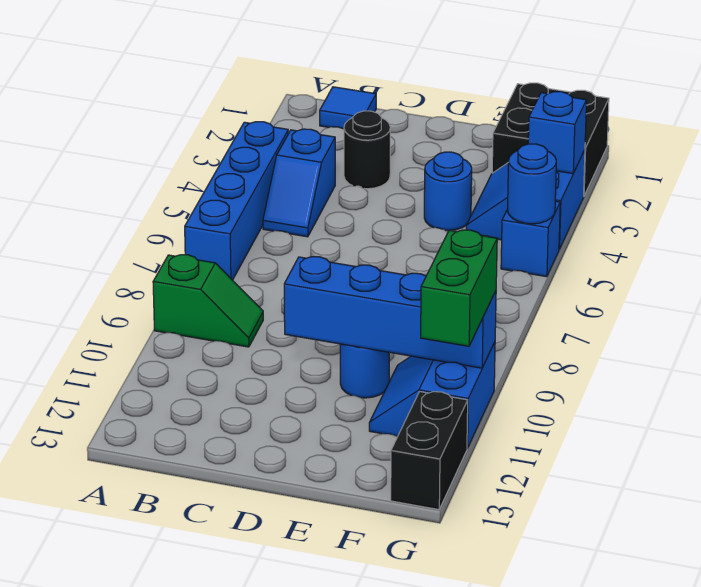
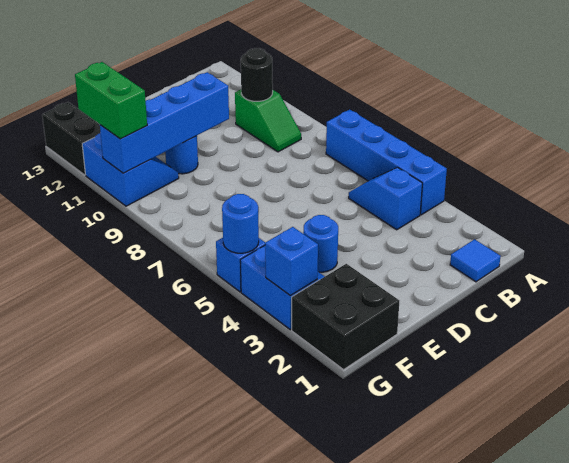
green 1x2 slope [153,255,263,347] -> green 1x2 slope turned to [235,90,301,152]
black 1x1 round brick [344,111,390,189] -> black 1x1 round brick moved to [241,48,273,101]

